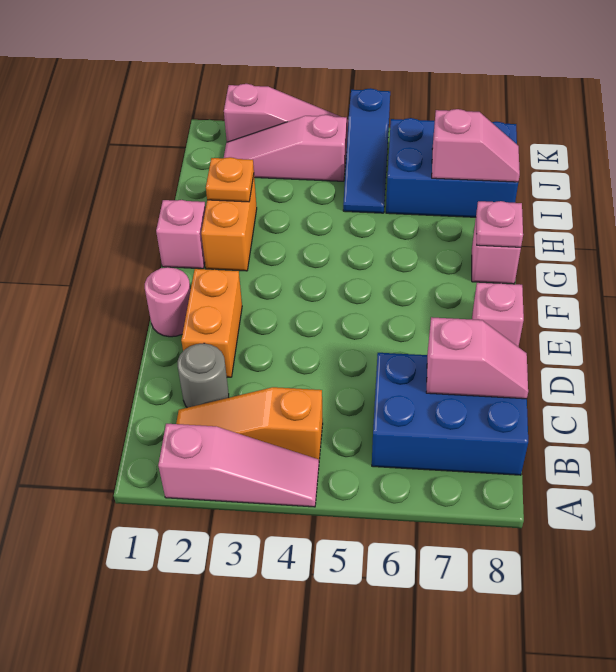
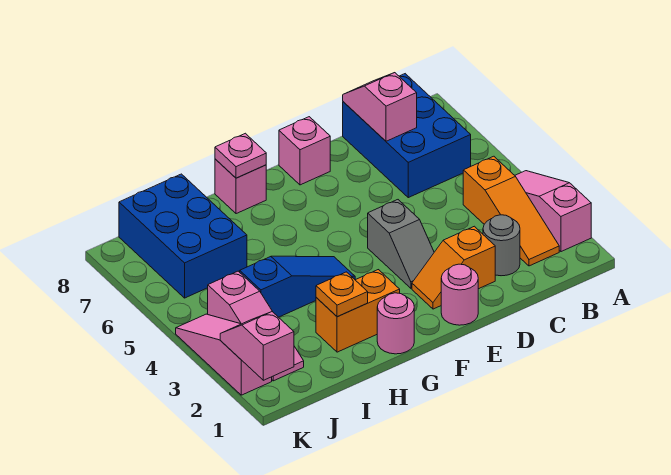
orange 1x2 brick [181,269,242,377] -> orange 1x2 slope [412,226,495,309]
none -> grey 1x2 slope [368,200,434,288]
pink 1x1 brick [156,200,206,269] -> pink 1x1 round brick [377,293,414,354]
blue 1x3 slope [343,88,390,213] -> blue 1x3 slope moved to [240,256,355,317]
pink 1x2 slope [432,109,520,182] -> pink 1x2 slope moved to [220,312,294,380]

